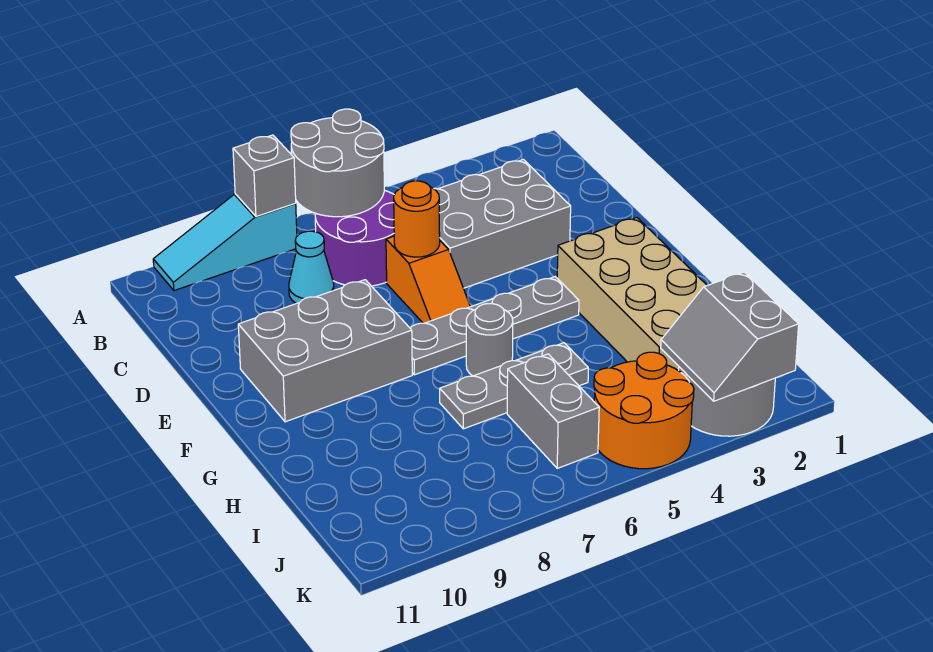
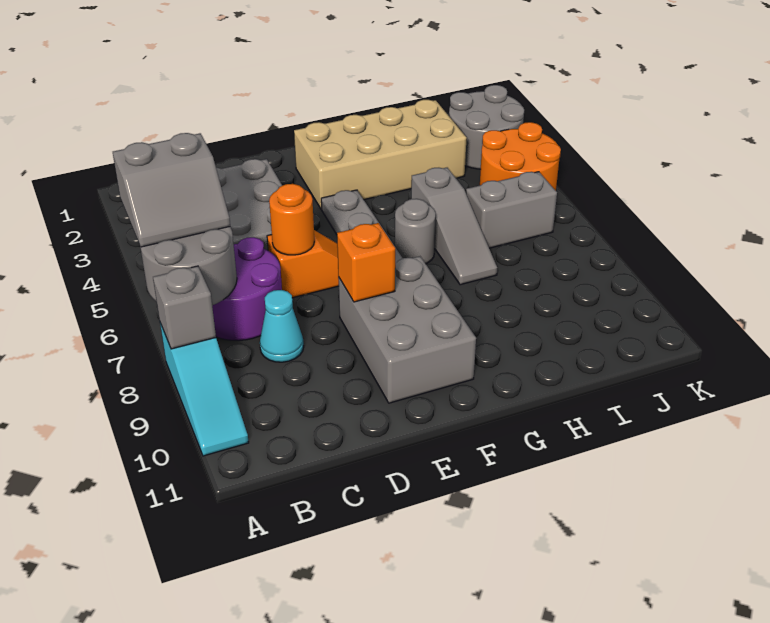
none -> orange 1x1 brick [337,223,395,302]
grey 1x3 plate [440,343,588,429] -> grey 1x3 slope [411,168,497,285]
grey 2x2 slope [661,272,799,401] -> grey 2x2 slope moved to [113,133,230,247]

